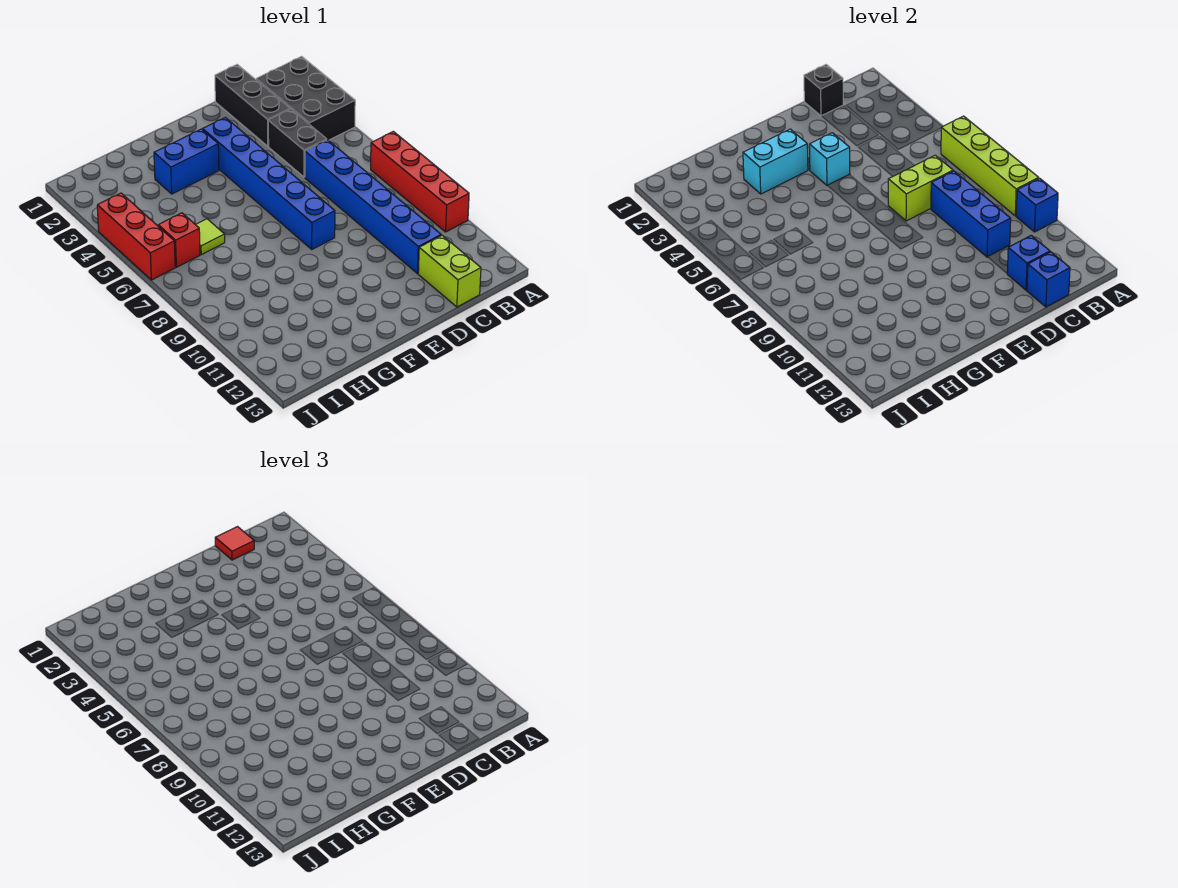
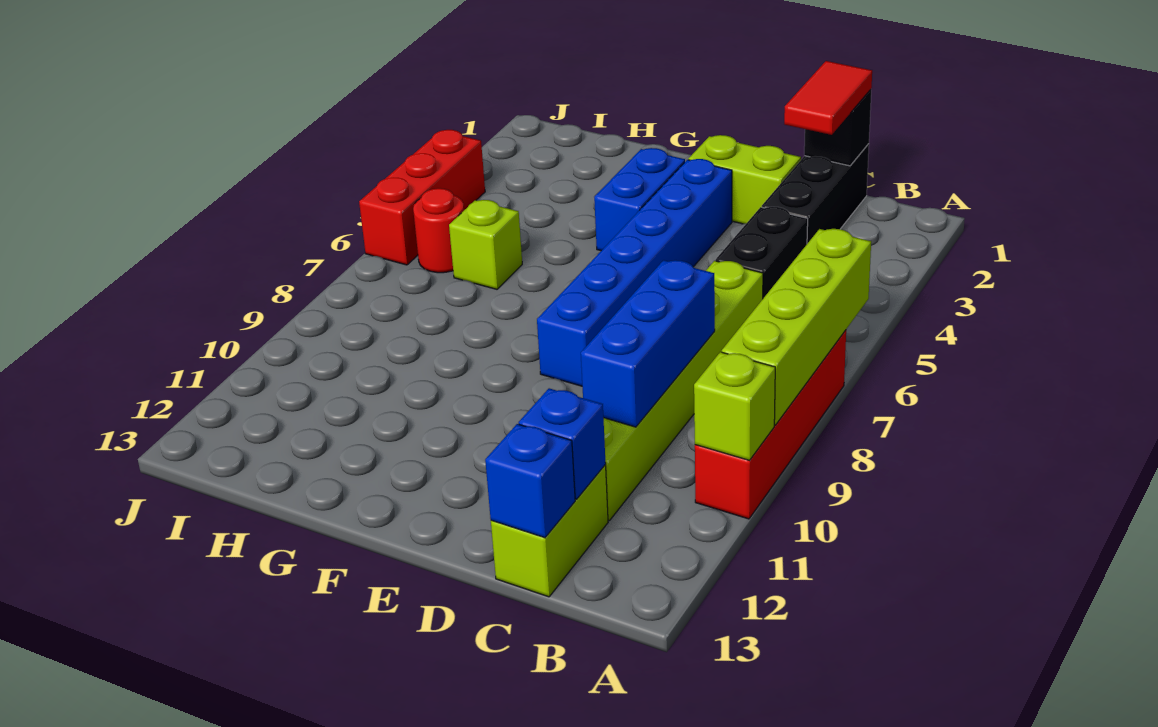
black 2x3 brick [256,57,355,140] -> none
blue 1x1 brick [1016,178,1058,232] -> lime 1x1 brick [694,352,775,460]
red 1x1 tile [215,527,254,560] -> red 1x2 tile [784,61,872,135]
blue 1x6 brick [305,140,441,274] -> lime 1x6 brick [604,261,763,521]
lime 1x2 brick [888,155,953,221] -> lime 1x2 brick moved to [688,135,801,224]
cyan 1x1 brick [809,133,850,186] -> none
blue 1x2 brick [154,129,219,194] -> blue 1x2 brick turned to [594,148,685,251]
cyan 1x2 brick [743,129,808,194] -> none
lime 1x1 tile [196,219,225,255] -> lime 1x1 brick [449,200,522,289]
red 1x1 brick [158,213,200,267] -> red 1x1 round brick [413,188,464,273]

